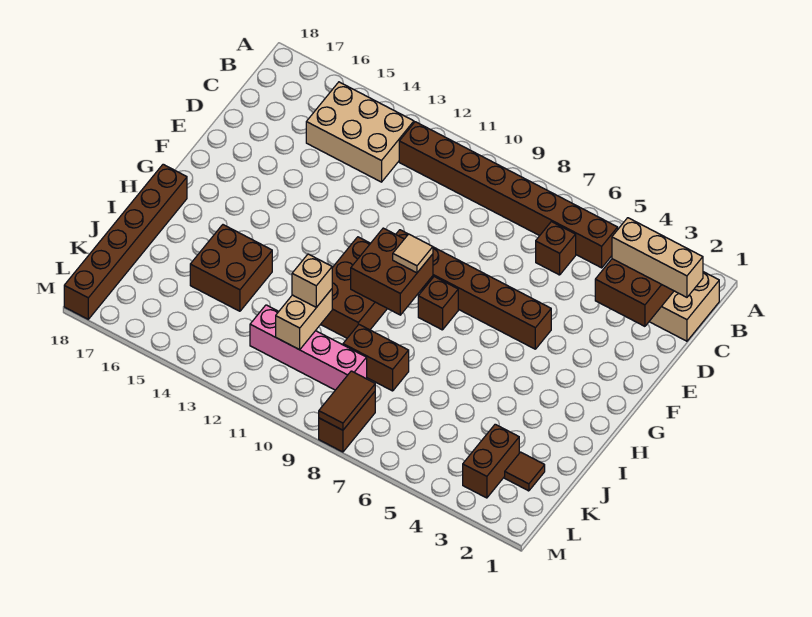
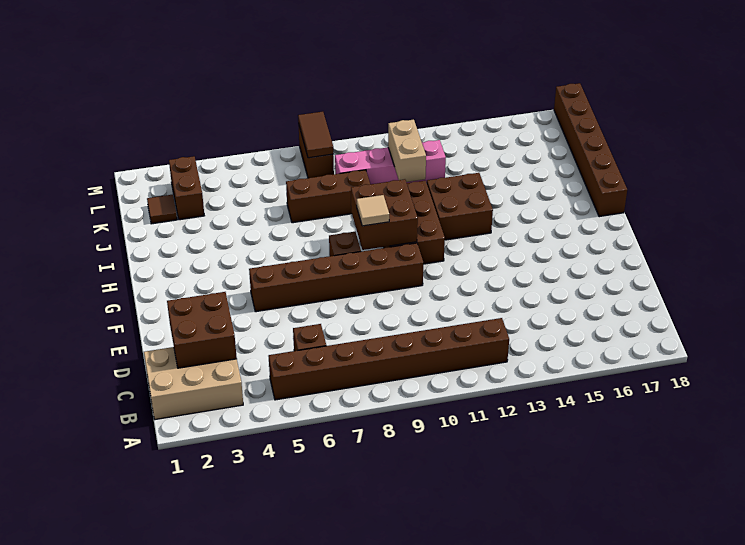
tan 2x3 brick [306,82,414,182] -> none
tan 1x3 brick [612,218,703,297] -> none
brown 2x2 brick [190,225,272,311] -> brown 2x2 brick moved to [427,173,493,240]
brown 1x2 brick [343,325,409,391] -> brown 1x3 brick [286,170,370,223]
tan 1x1 brick [292,254,332,307] -> none

